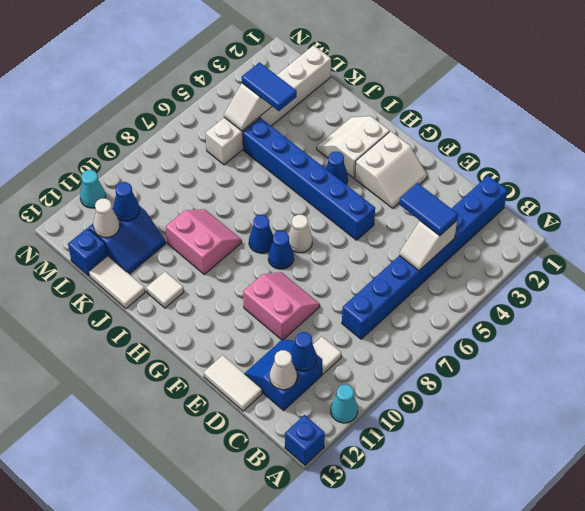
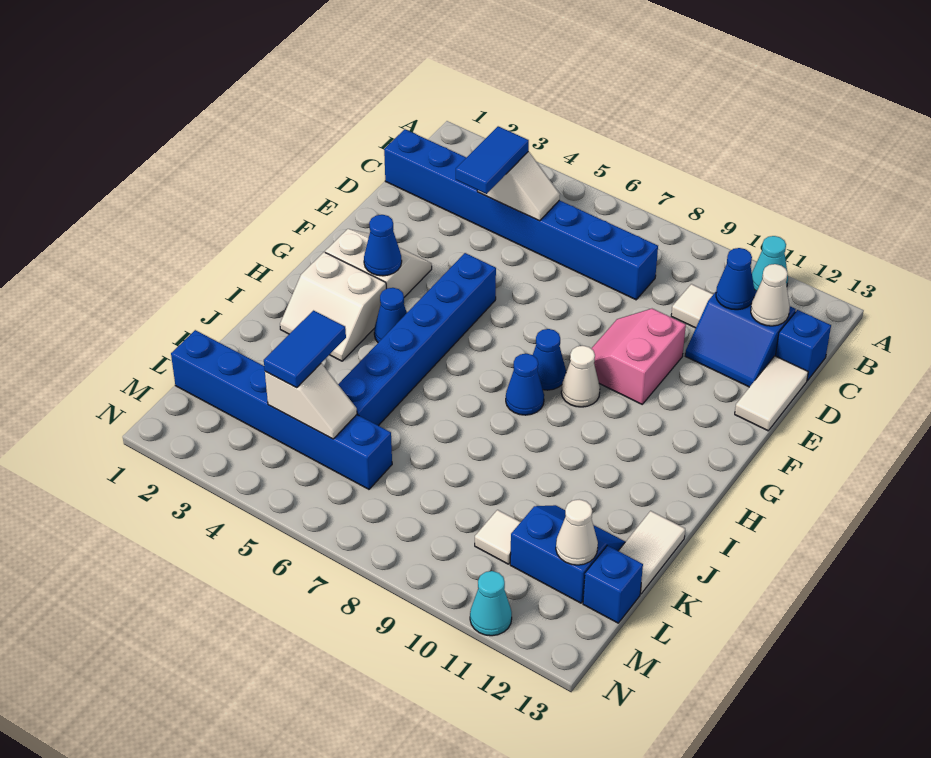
blue 1x1 brick [285,415,325,465] -> blue 1x1 brick moved to [775,310,831,381]
white 1x1 cone [288,215,312,253] -> white 1x1 cone moved to [561,346,600,407]
pink 2x2 slope [166,209,242,274] -> none
white 1x1 tile [146,272,184,308] -> white 1x1 tile moved to [475,510,521,564]
white 1x6 brick [206,45,331,165] -> blue 1x6 brick [171,330,392,489]
blue 1x1 cone [113,182,140,221] -> blue 1x1 cone moved to [364,215,402,276]

